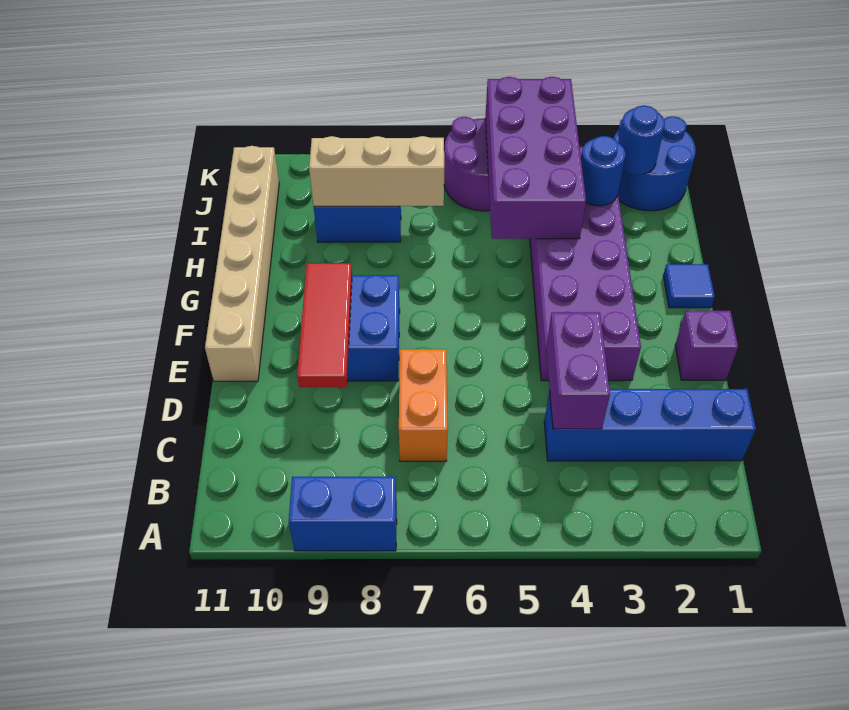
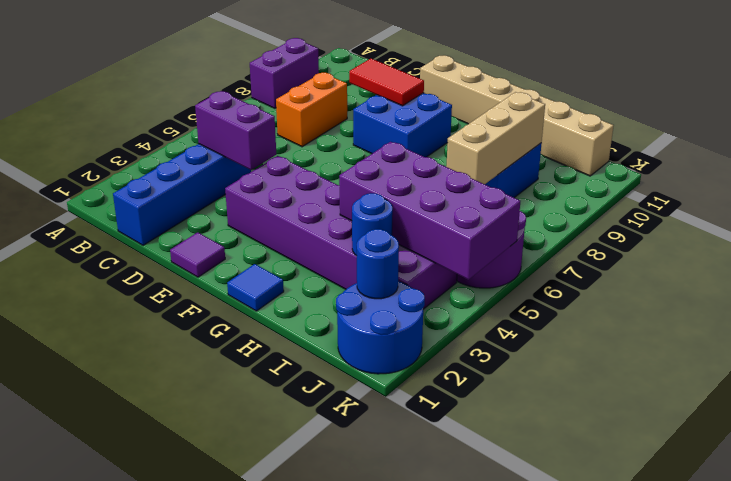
blue 1x2 brick [289,477,397,551] -> purple 1x2 brick [250,38,319,108]
orange 1x2 brick [399,349,448,461] -> orange 1x2 brick turned to [276,73,347,147]
red 1x3 tile [297,263,352,387] -> red 1x2 tile [349,59,424,106]
purple 1x1 brick [675,311,738,380] -> purple 1x1 tile [170,232,225,277]

